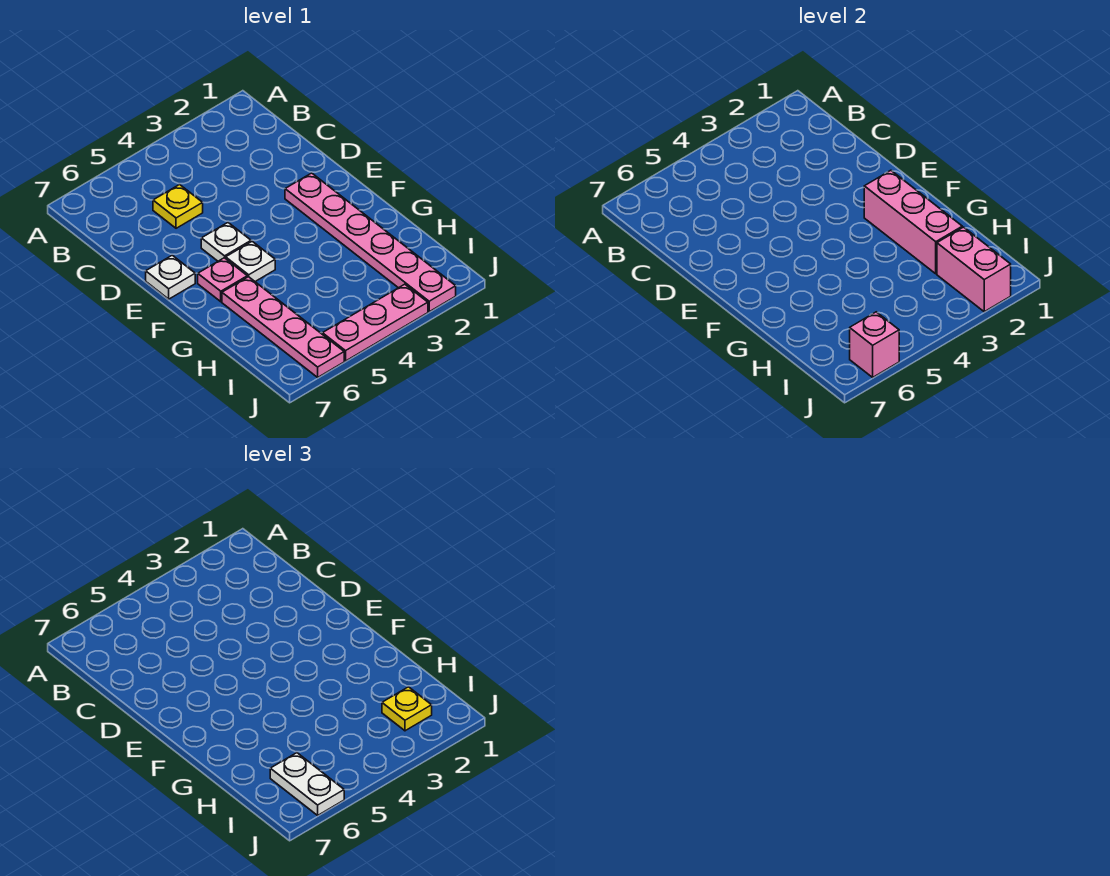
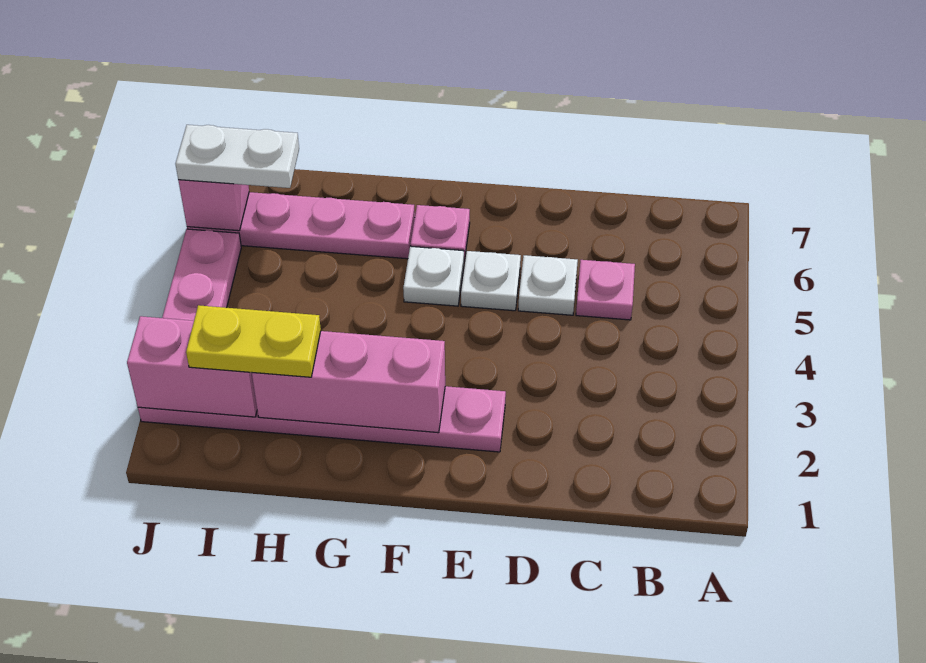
yellow 1x1 plate [153,185,203,228] -> pink 1x1 plate [576,260,635,320]
white 1x1 plate [146,255,195,299] -> white 1x1 plate moved to [518,255,578,315]
yellow 1x1 plate [382,687,432,731] -> yellow 1x2 plate [186,305,321,377]

